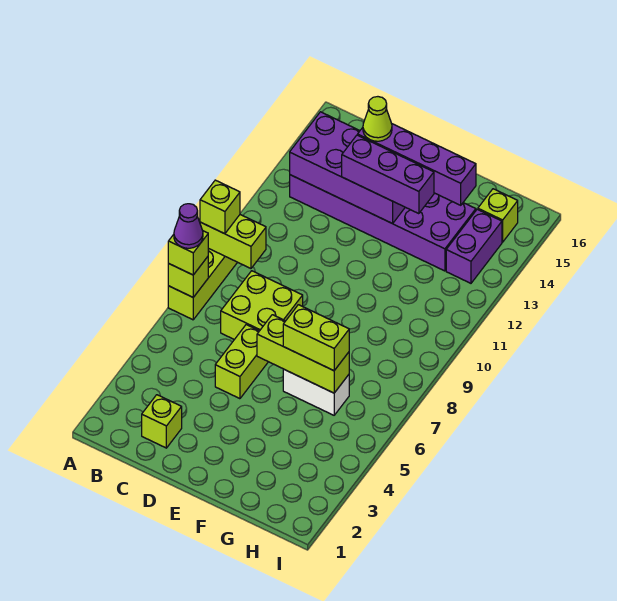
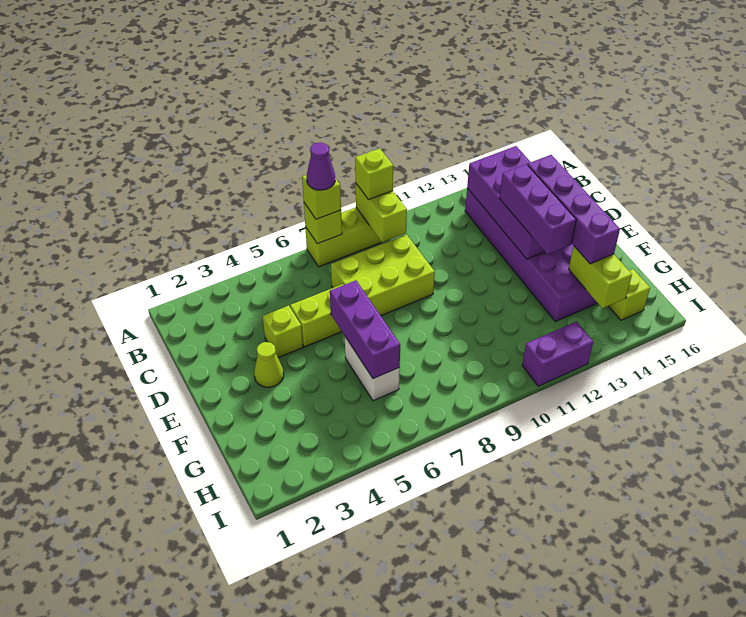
lime 1x1 brick [142,395,182,448] -> lime 1x1 brick moved to [263,305,303,358]
lime 2x2 brick [221,271,303,340] -> lime 2x3 brick [331,234,435,315]
lime 1x1 cone [363,97,392,141] -> lime 1x1 cone moved to [254,342,284,387]
lime 1x3 brick [257,315,349,393] -> purple 1x3 brick [330,280,400,379]
lime 1x2 brick [283,305,349,371] -> lime 1x2 brick moved to [569,246,632,308]
purple 1x2 brick [446,209,502,283] -> purple 1x2 brick moved to [522,321,593,386]

